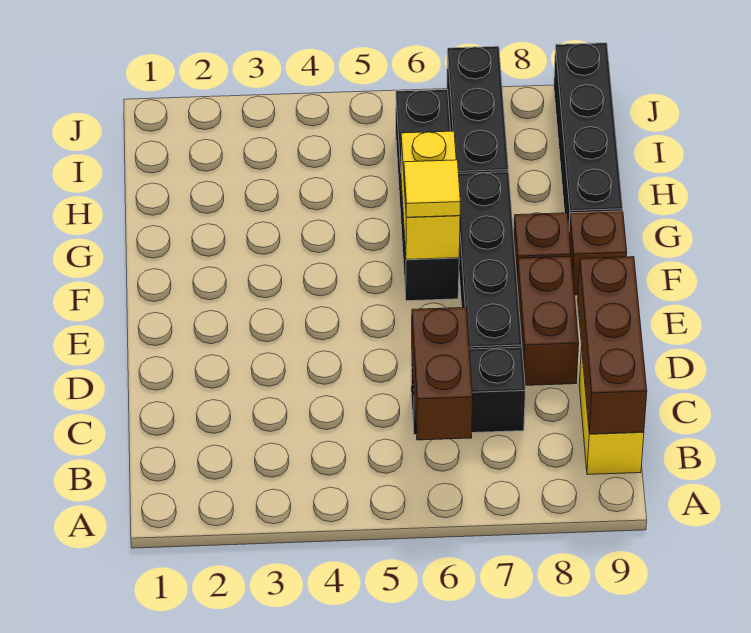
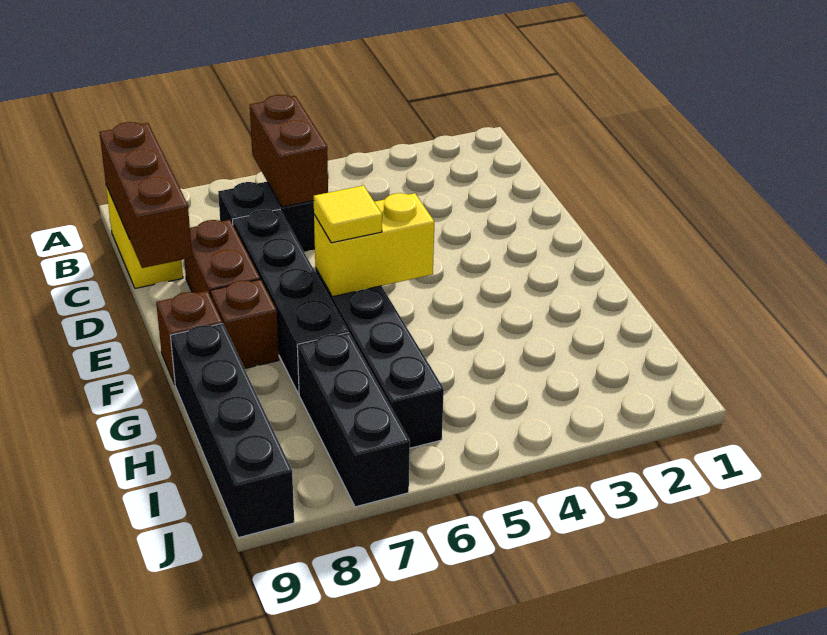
yellow 1x2 brick [401,131,460,260] -> yellow 1x2 brick turned to [314,193,434,297]

